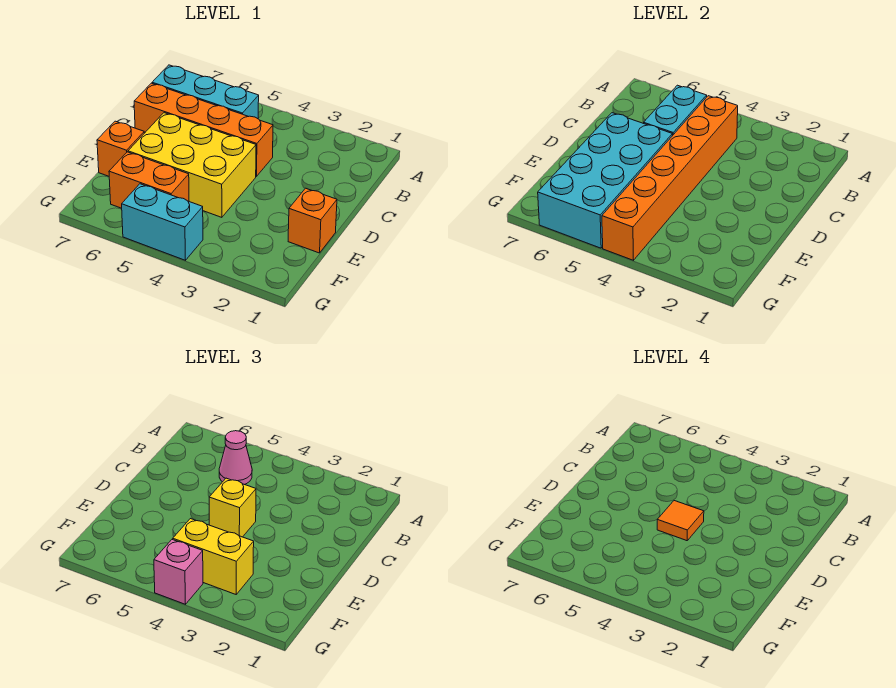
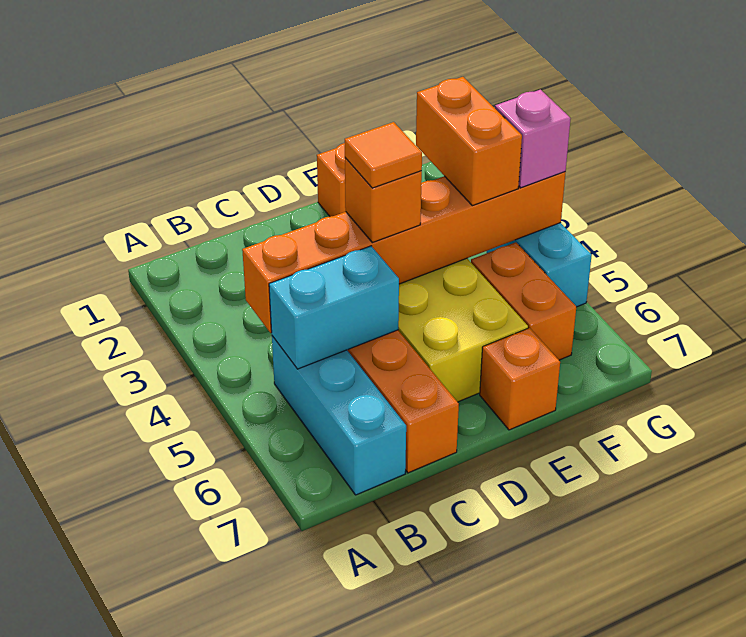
pink 1x1 cone [219,431,252,485] -> none
yellow 1x1 brick [209,478,256,537] -> orange 1x1 brick [345,158,422,243]
cyan 2x4 brick [538,113,672,248] -> none
yellow 1x2 brick [173,519,254,594] -> orange 1x2 brick [416,77,522,206]

